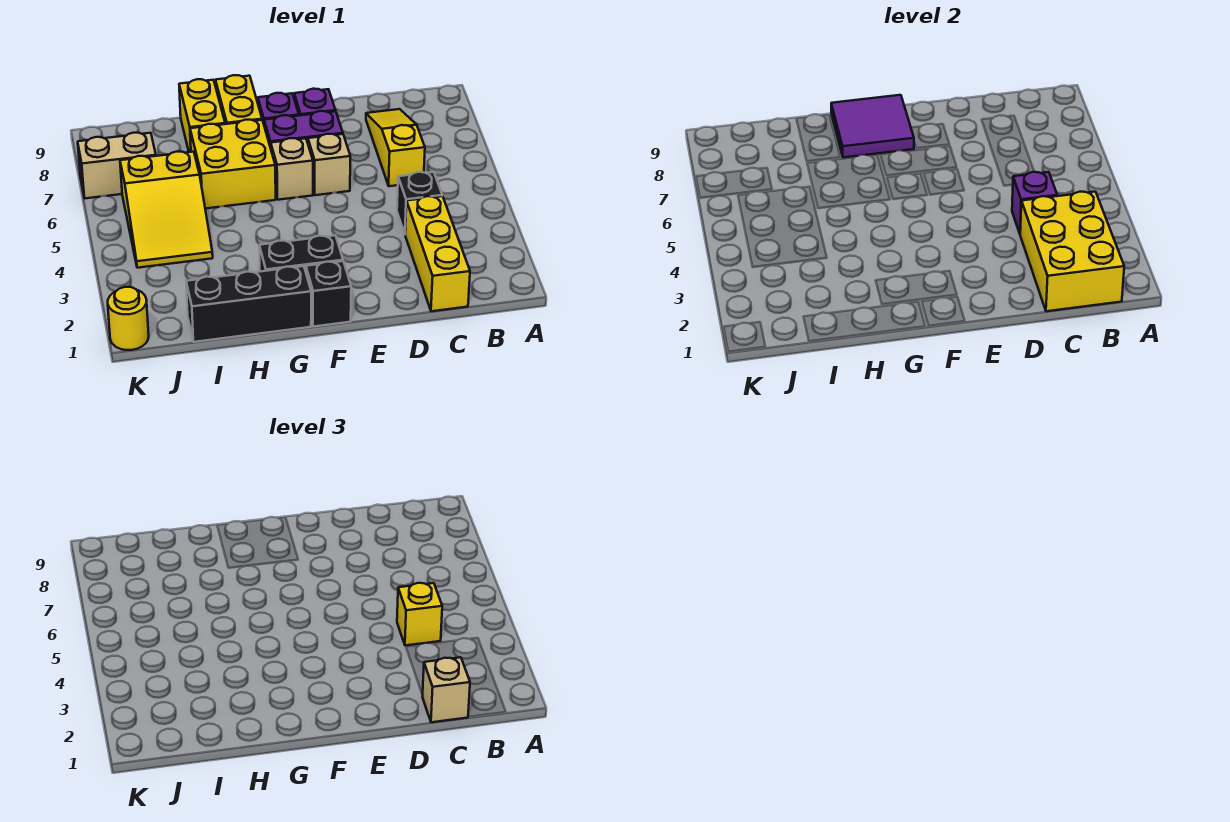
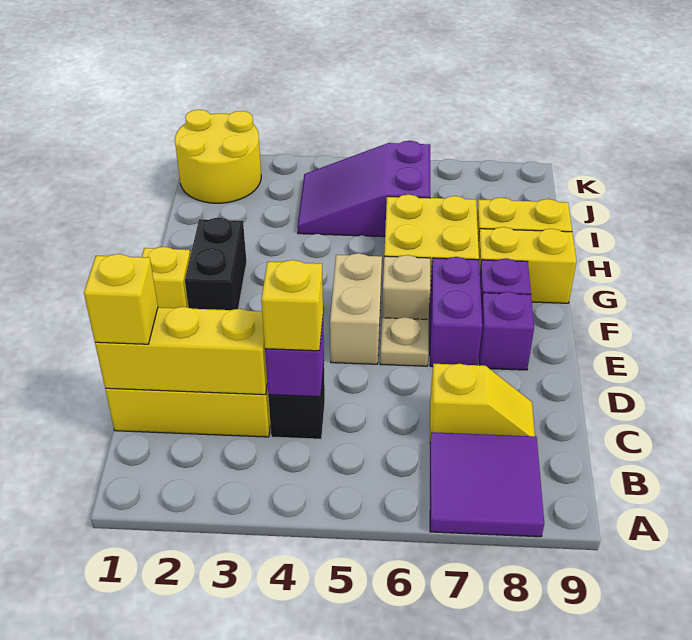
yellow 2x3 brick [1020,192,1124,311] -> yellow 1x3 brick [95,307,267,395]
tan 1x1 brick [423,657,470,722] -> yellow 1x1 brick [84,254,158,344]
yellow 1x3 slope [366,109,425,186] -> yellow 1x2 slope [430,364,535,438]
tan 1x1 brick [308,134,350,195] -> tan 1x1 plate [380,317,428,366]
black 1x1 brick [306,261,351,327] -> yellow 1x1 brick [142,247,190,308]
purple 2x2 tile [831,95,914,158] -> purple 2x2 tile moved to [430,432,544,537]
black 1x3 brick [186,266,311,342] -> none
yellow 2x3 slope [120,152,213,268] -> purple 2x3 slope [297,141,430,237]
tan 1x2 brick [78,133,156,198] -> tan 1x2 brick moved to [330,253,382,364]
yellow 1x1 round brick [108,287,149,350] -> yellow 2x2 round brick [175,110,261,203]

